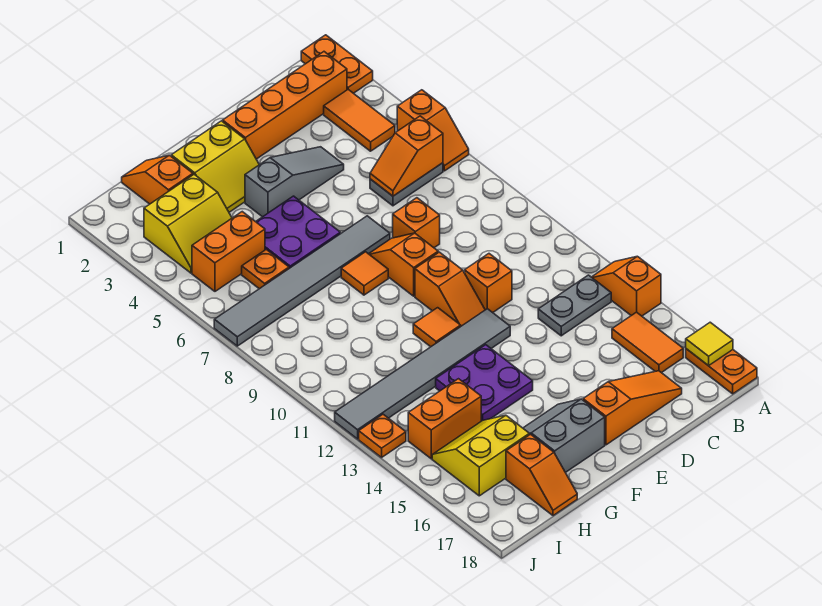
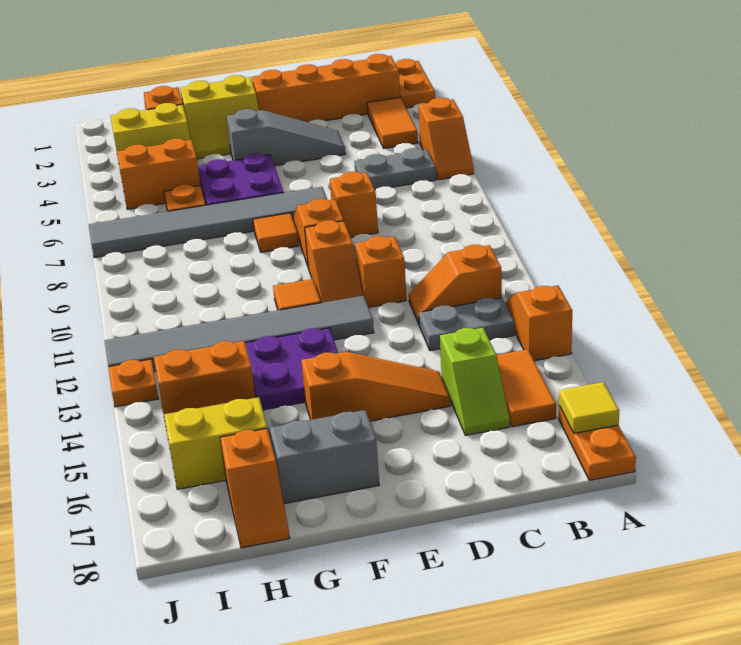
orange 1x2 slope [370,116,443,196] -> orange 1x2 slope moved to [409,245,502,324]
none -> lime 1x2 slope [440,328,510,435]
orange 1x3 slope [583,371,682,445] -> orange 1x3 slope moved to [301,352,451,421]

